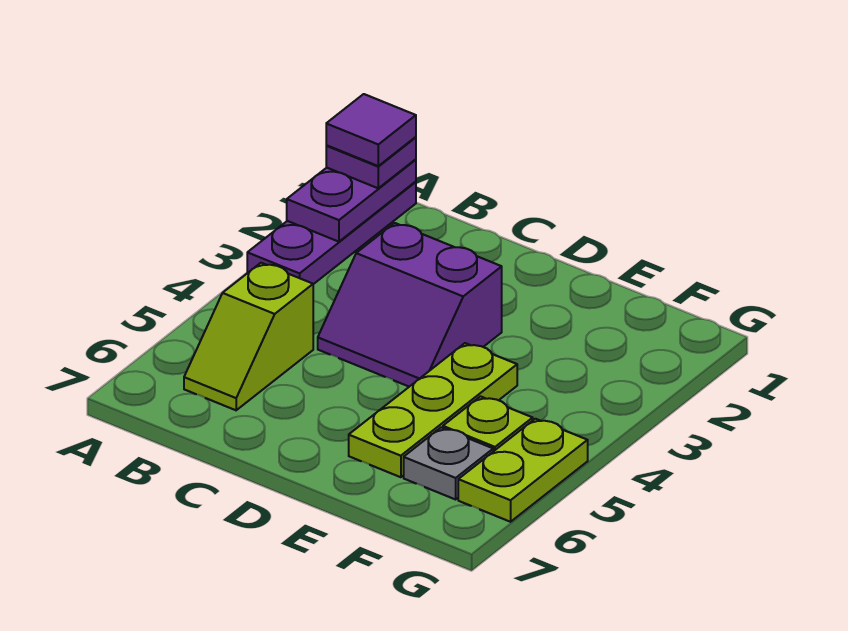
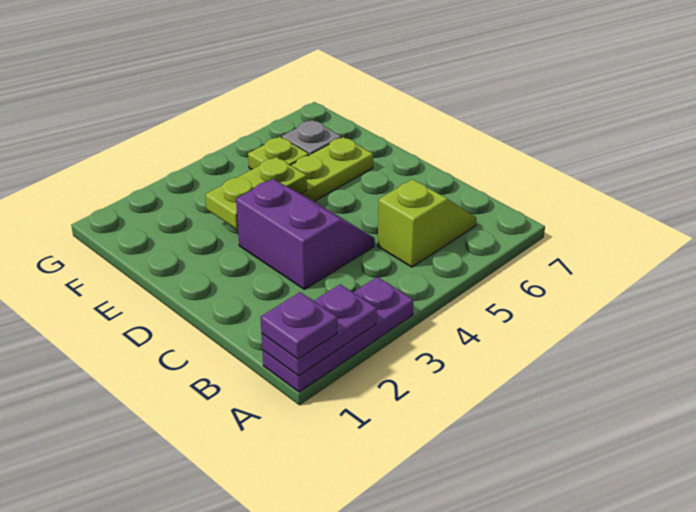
purple 1x1 tile [326,94,416,166] -> none
lime 1x2 plate [458,419,588,522] -> lime 1x2 plate moved to [205,157,307,229]

